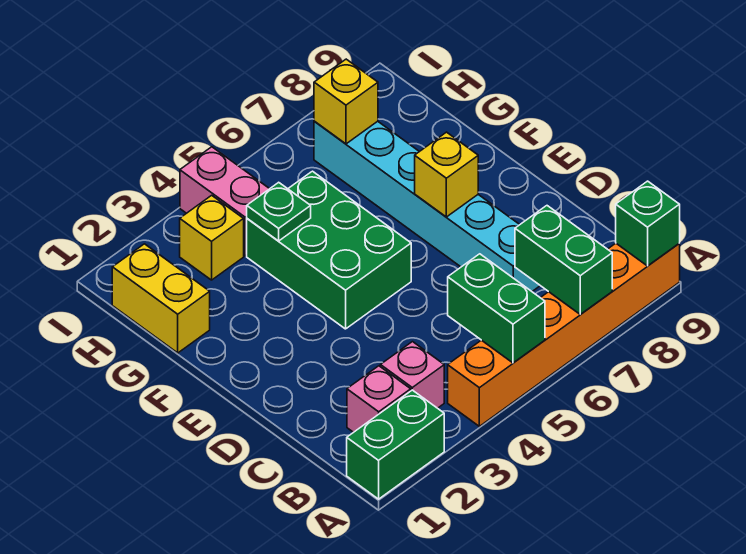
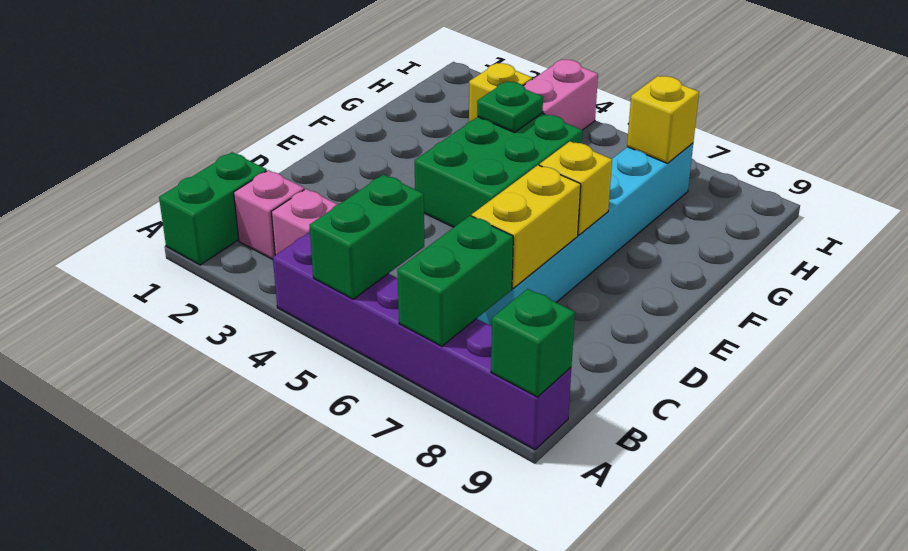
green 1x2 brick [347,390,444,499] -> green 1x2 brick turned to [159,152,267,265]
orange 1x6 brick [448,243,680,426] -> purple 1x6 brick [273,233,571,450]
yellow 1x2 brick [112,244,210,353] -> yellow 1x2 brick moved to [472,165,581,288]

